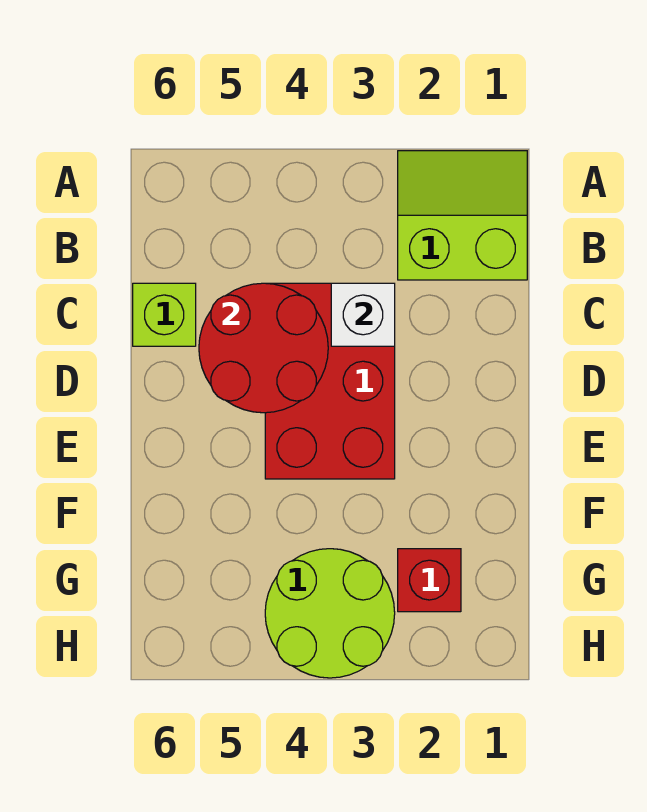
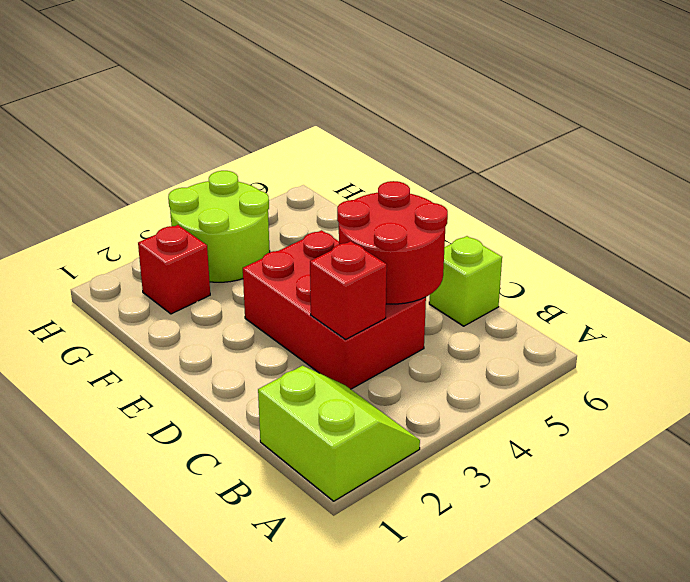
lime 2x2 slope [398,151,527,280] -> lime 2x2 slope turned to [258,366,420,501]
white 1x1 brick [331,283,395,346] -> red 1x1 brick [310,241,387,339]

